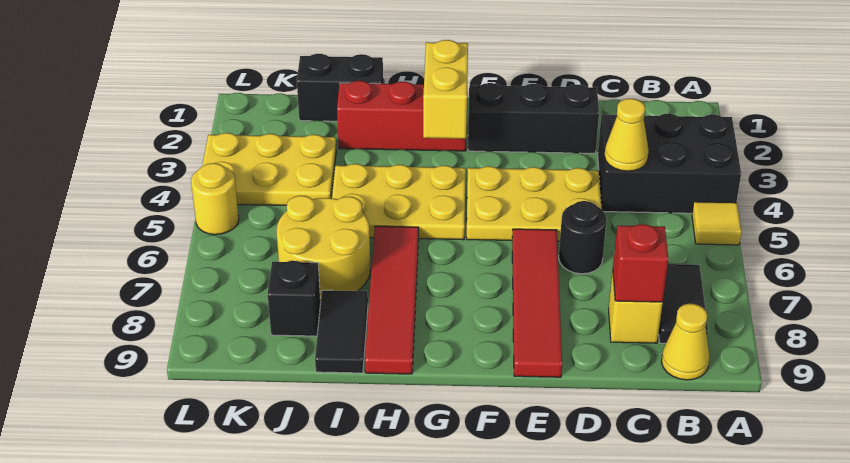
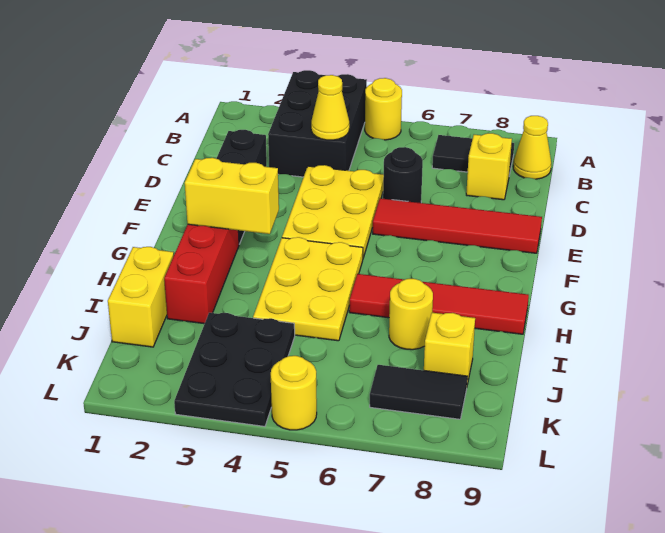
yellow 1x1 tile [692,202,742,245] -> yellow 1x1 round brick [365,78,402,140]
red 1x1 brick [613,224,668,302] -> none
black 1x2 brick [297,54,383,121] -> yellow 1x2 brick [108,247,174,347]
yellow 2x2 round brick [277,196,371,302] -> yellow 1x1 round brick [389,279,433,350]
black 1x2 tile [315,290,368,373] -> black 1x2 tile moved to [370,365,467,419]
yellow 2x3 plate [202,133,336,205] -> black 2x3 plate [174,313,295,426]
black 1x1 brick [268,261,321,336] -> yellow 1x1 brick [424,313,475,385]

